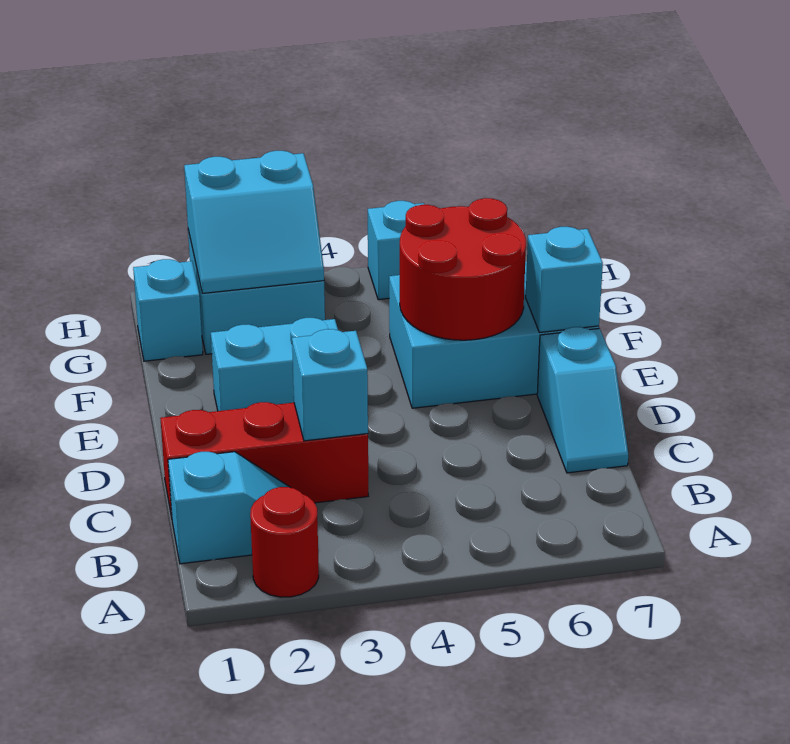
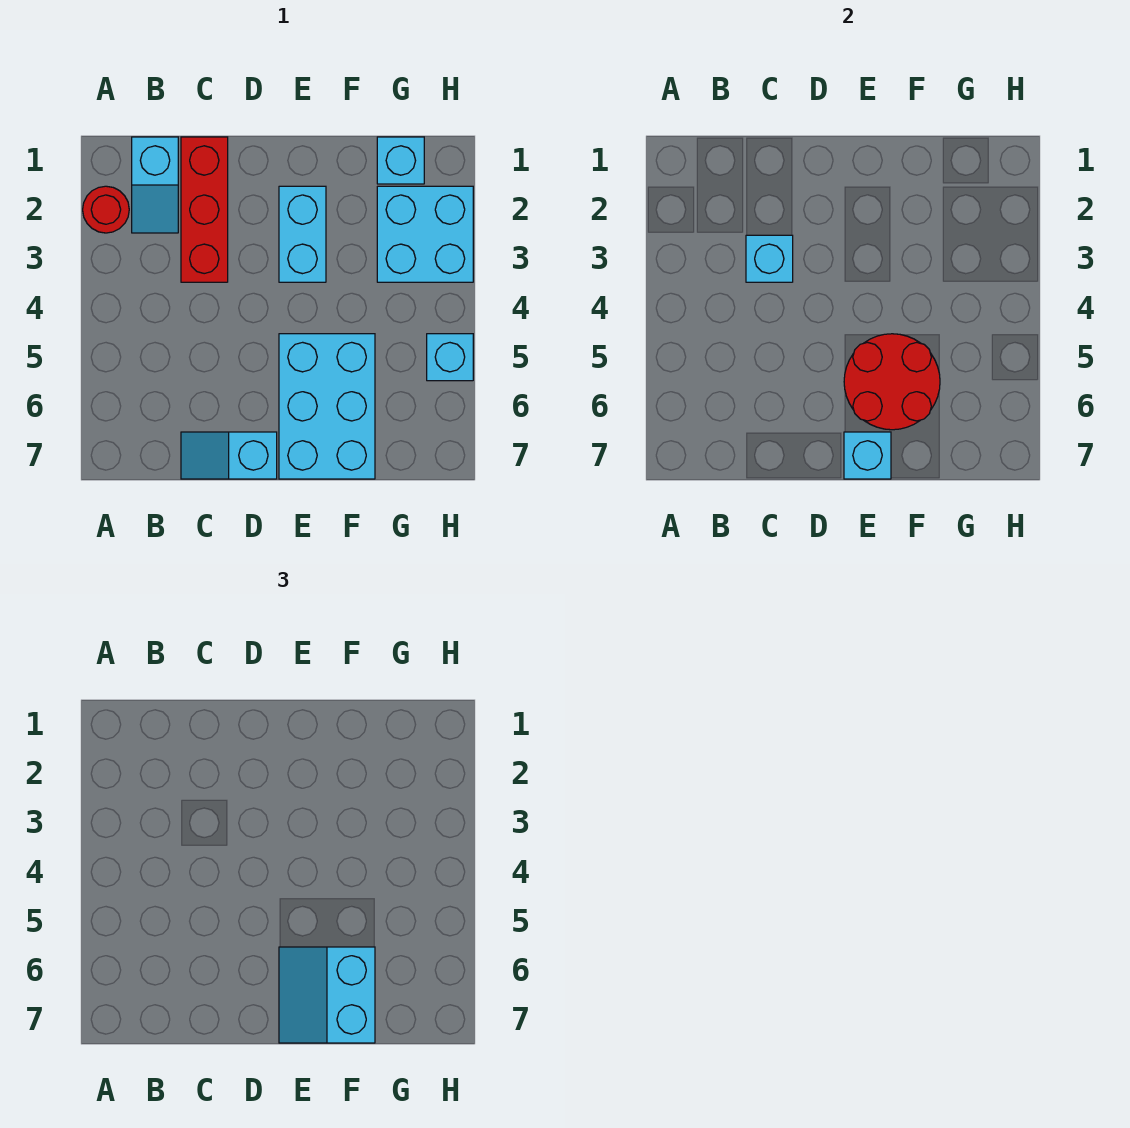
cyan 2x2 slope [184,151,324,294] -> cyan 2x2 slope moved to [279,947,375,1043]

